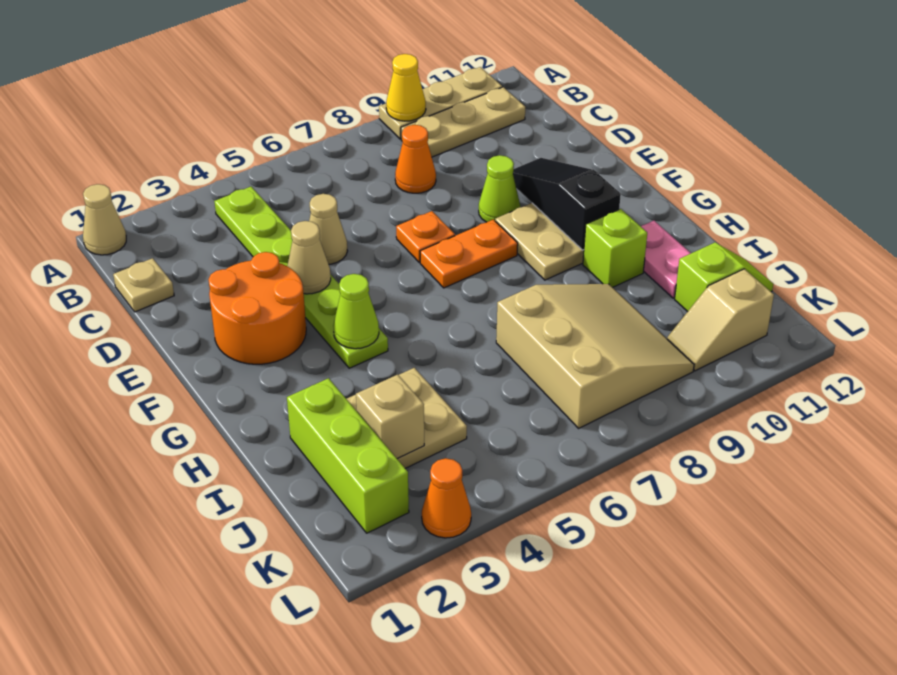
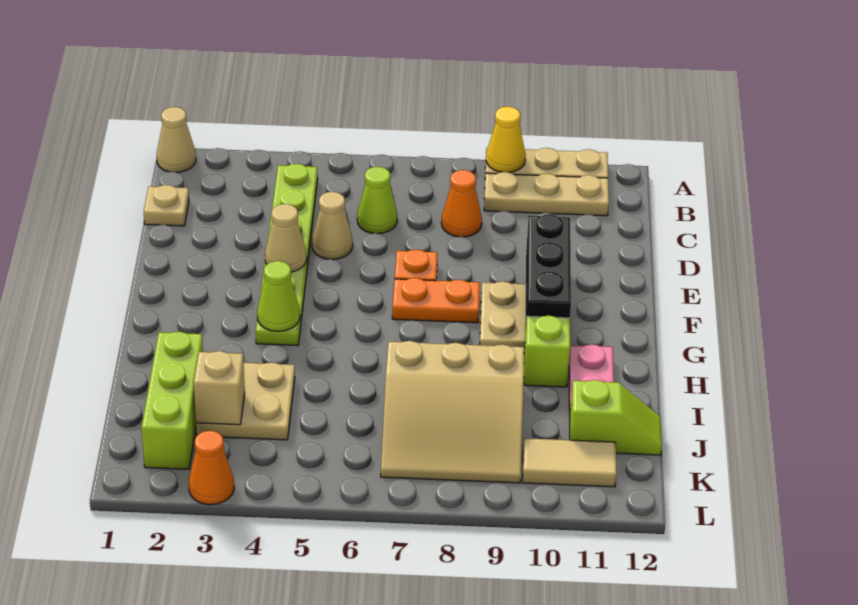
orange 2x2 round brick [208,252,306,364] -> none
lime 1x1 cone [479,155,520,222] -> lime 1x1 cone moved to [357,167,397,234]
black 1x3 slope [513,158,621,250] -> black 1x3 brick [525,214,571,336]
tan 3x3 slope [496,284,694,428] -> tan 3x3 slope turned to [381,341,524,483]
tan 1x2 slope [667,269,774,371] -> tan 1x2 tile [523,438,617,487]

